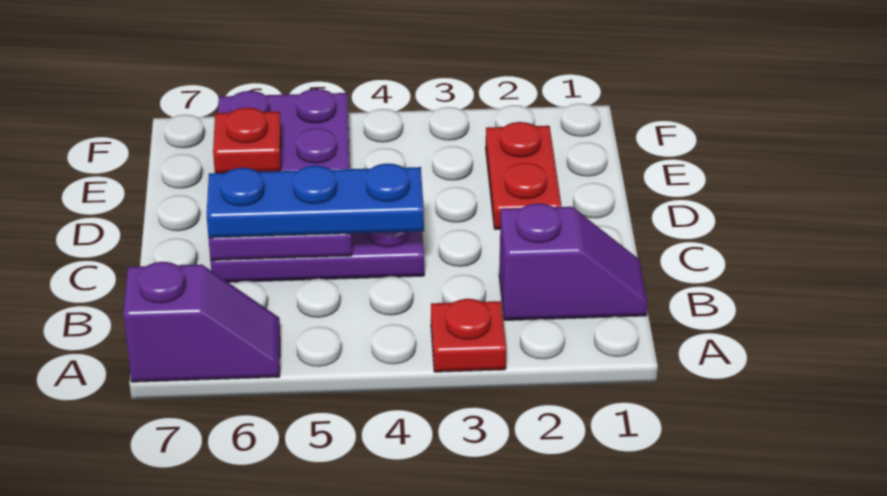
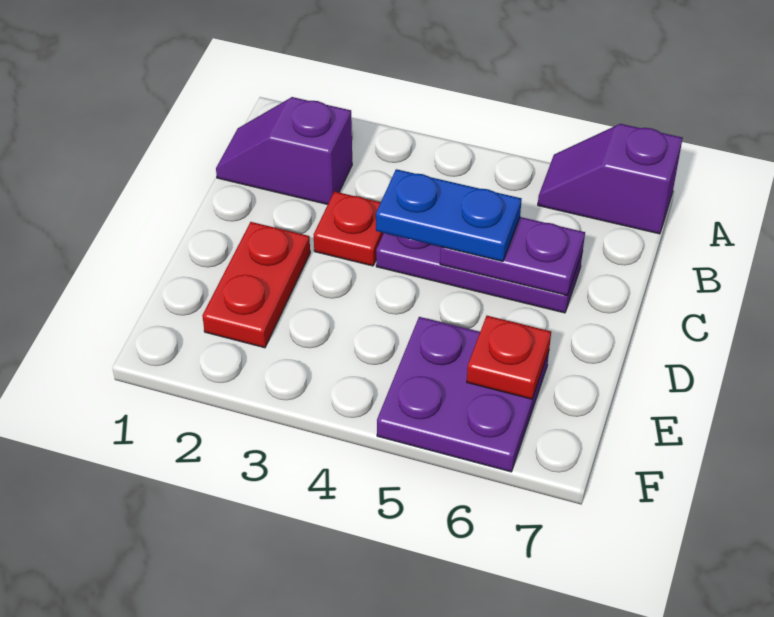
red 1x1 plate [431,299,506,372] -> red 1x1 plate moved to [314,191,383,266]
blue 1x3 plate [207,164,424,238] -> blue 1x2 plate [376,169,522,262]

